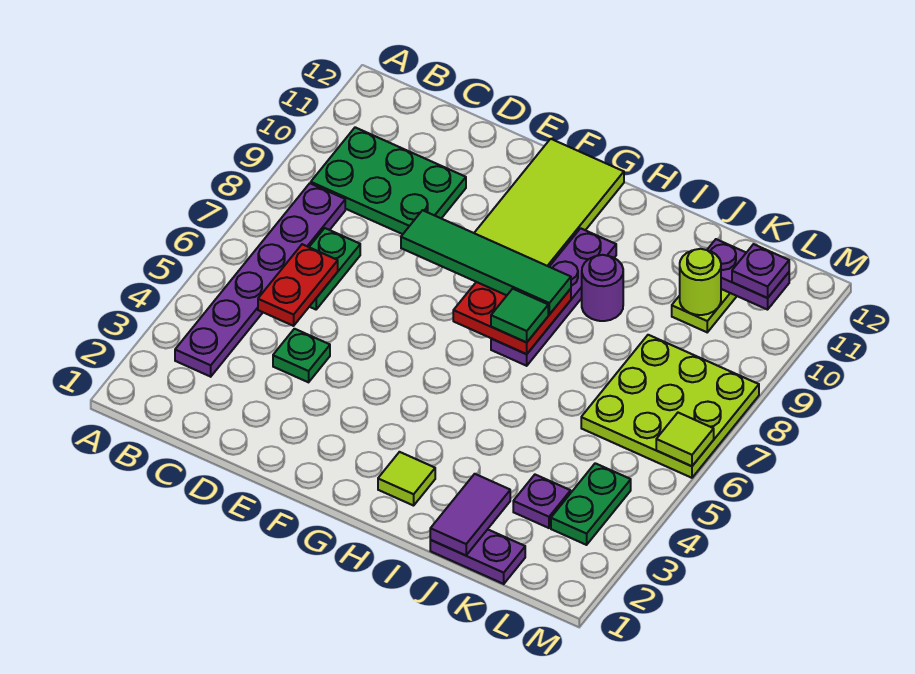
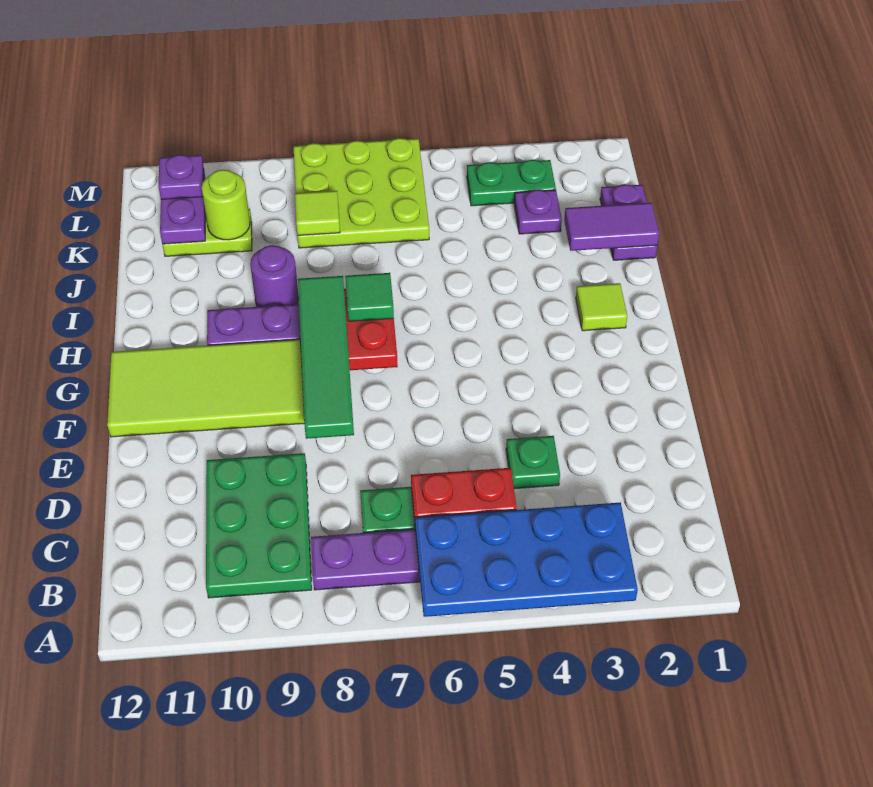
none -> blue 2x4 plate [415,502,638,617]
lime 1x1 tile [656,413,714,466] -> lime 1x1 tile moved to [295,191,340,236]

